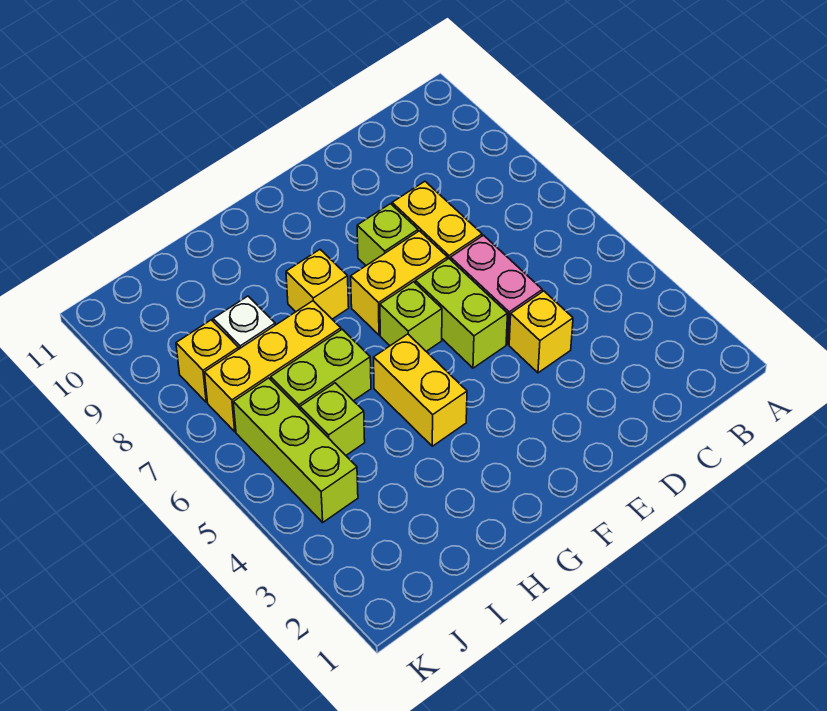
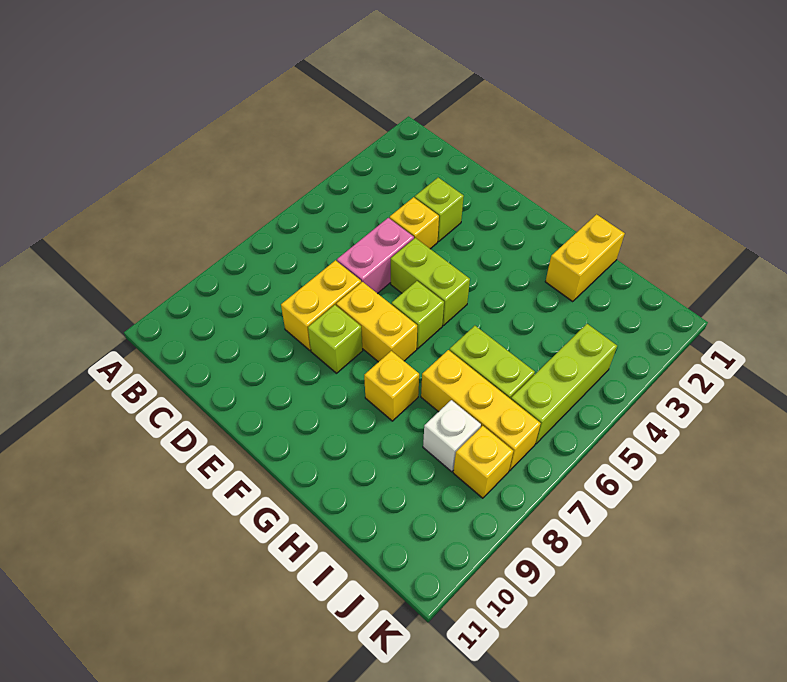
lime 1x2 brick [415,259,508,368] -> lime 1x2 brick turned to [391,238,470,326]
yellow 1x2 brick [374,334,467,446] -> yellow 1x2 brick moved to [545,214,625,302]
lime 1x1 brick [300,383,365,455] -> lime 1x1 brick moved to [415,178,464,242]

